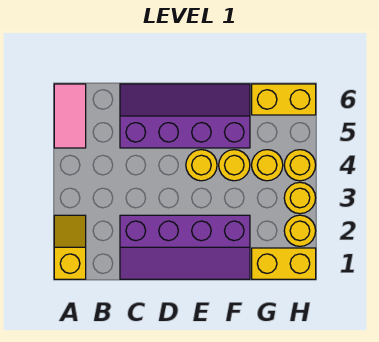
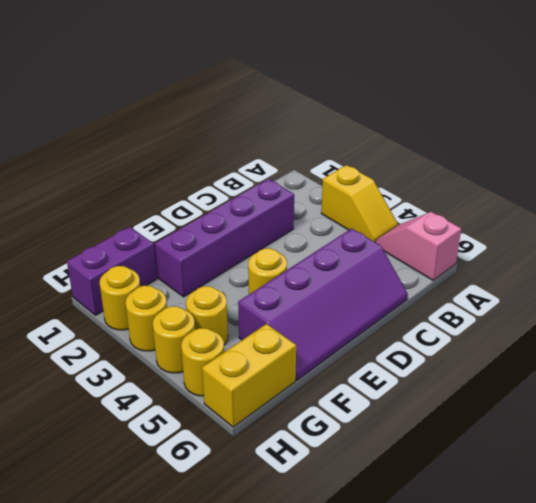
yellow 1x2 slope [54,215,86,279] -> yellow 1x2 slope moved to [321,165,398,243]
pink 1x2 tile [54,84,86,148] -> pink 1x2 slope [376,212,461,280]
yellow 1x1 round brick [219,150,250,181] -> yellow 1x1 round brick moved to [181,328,224,396]
yellow 1x2 brick [252,248,316,279] -> purple 1x2 brick [67,227,157,315]

